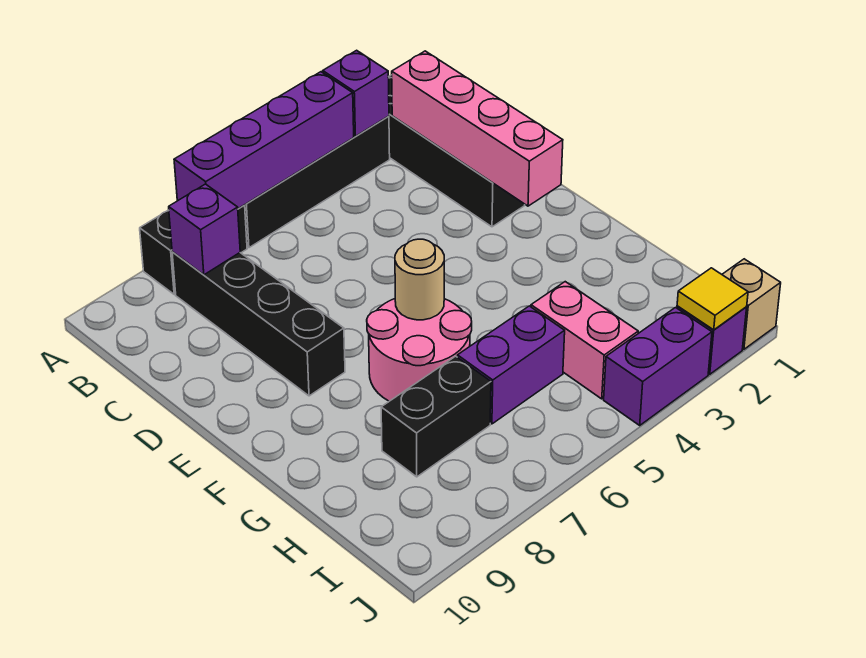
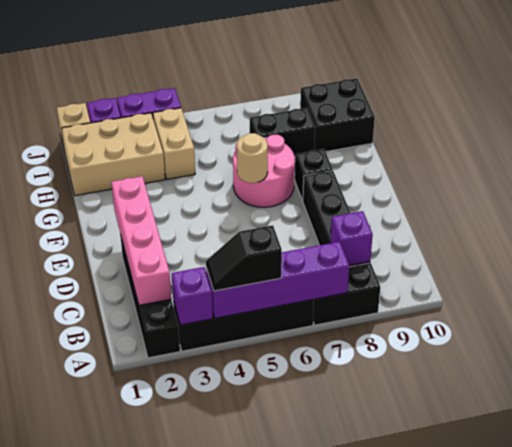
none -> black 1x2 slope [206,225,282,291]
none -> black 1x1 brick [295,149,333,201]
none -> tan 2x3 brick [61,113,165,196]
pink 1x2 brick [531,282,638,399] -> tan 1x2 brick [153,108,195,179]
purple 1x2 brick [457,306,565,424] -> none
none -> black 2x2 brick [300,78,375,152]
yellow 1x1 tile [677,268,748,330] -> none

